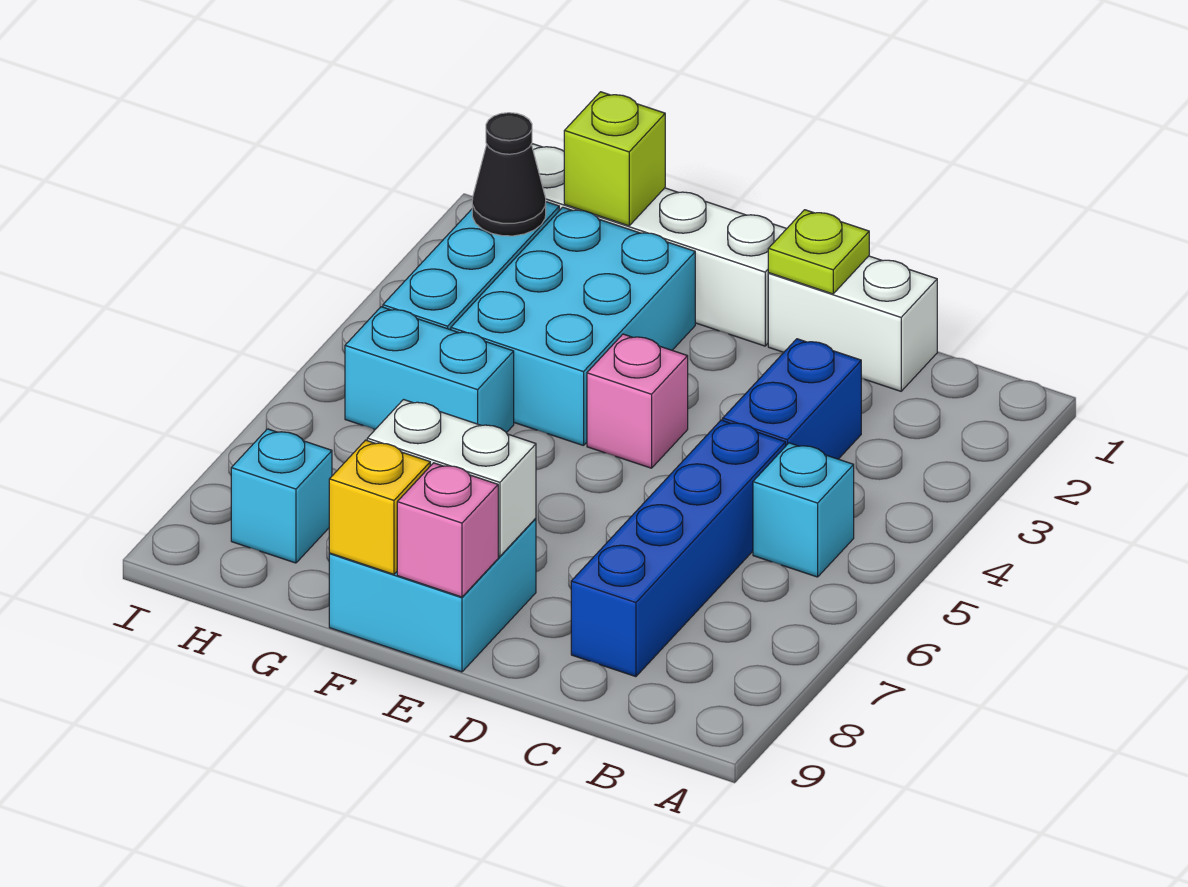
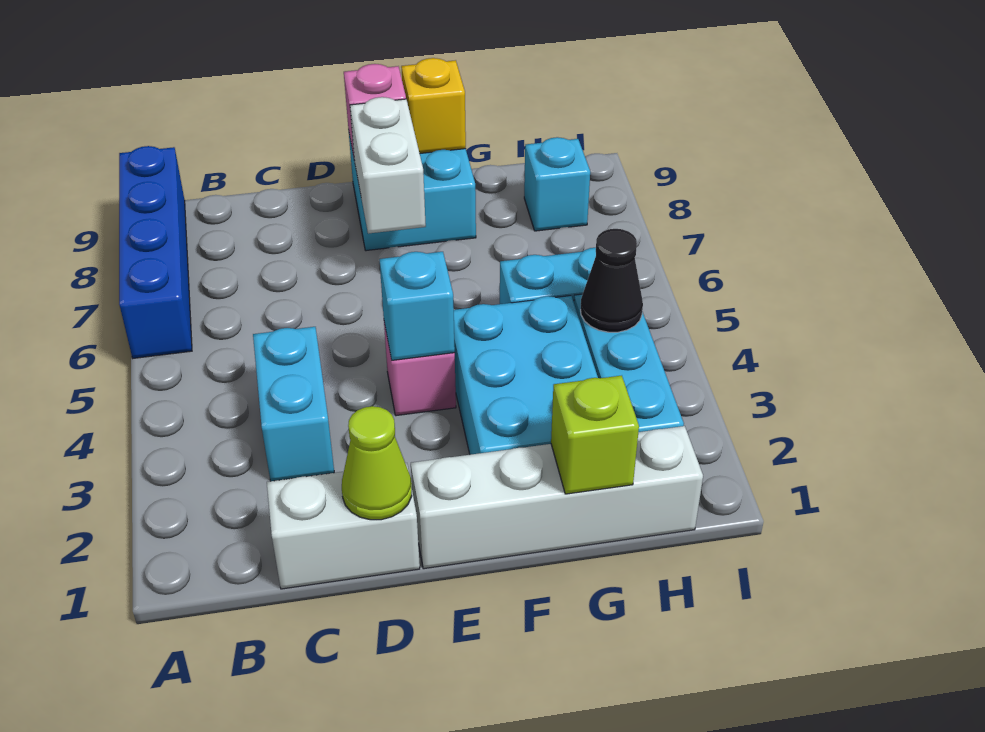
cyan 1x1 brick [753,443,854,577] -> cyan 1x1 brick moved to [379,252,455,360]
blue 1x2 brick [723,339,861,459] -> cyan 1x2 brick [253,327,334,481]
blue 1x4 brick [571,420,786,677] -> blue 1x4 brick moved to [119,146,192,358]
lime 1x1 plate [768,210,869,294] -> lime 1x1 cone [342,406,412,520]
white 1x2 brick [367,400,536,556] -> white 1x2 brick turned to [350,97,426,234]
black 1x1 cone [472,113,546,236] -> black 1x1 cone moved to [581,229,643,332]

